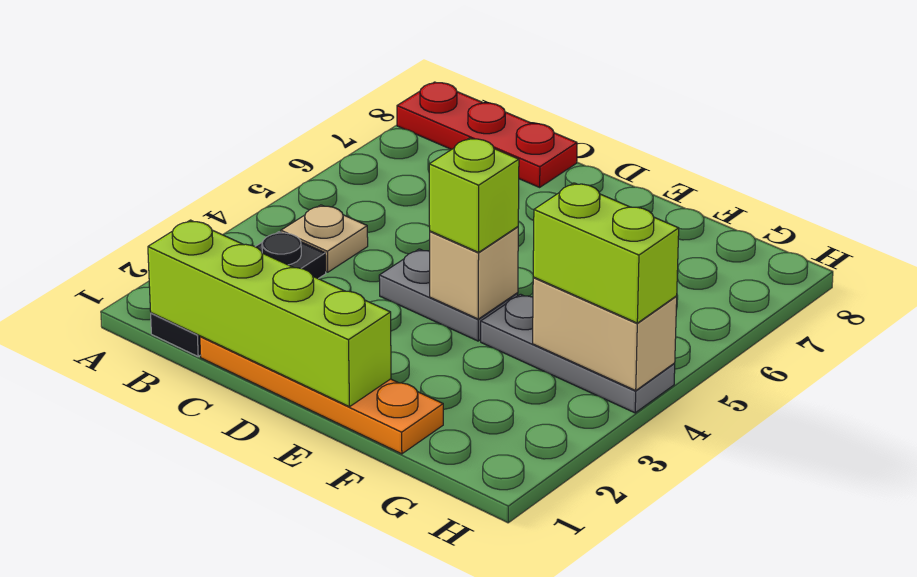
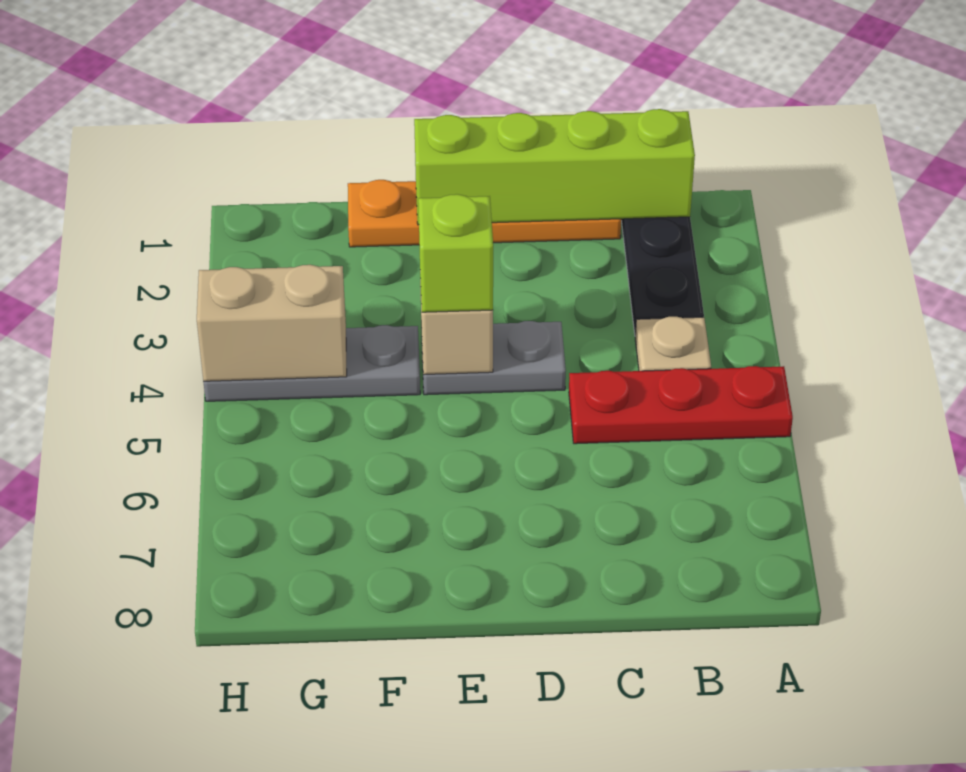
red 1x3 plate [397,82,577,187] -> red 1x3 plate moved to [569,366,793,444]
lime 1x2 brick [533,183,679,323] -> none

